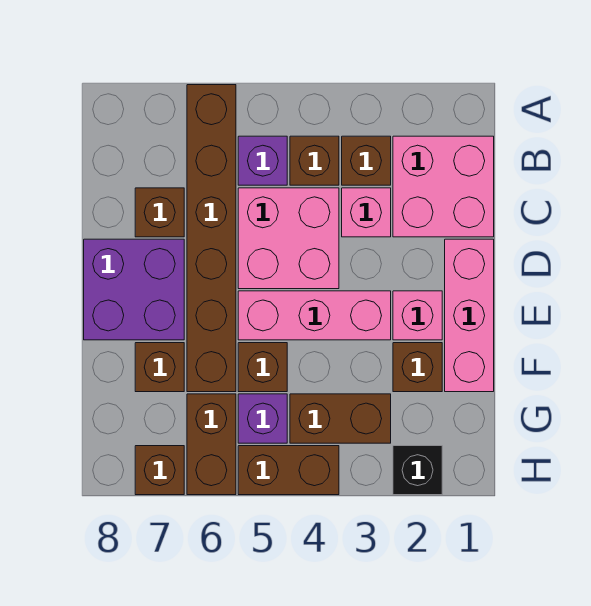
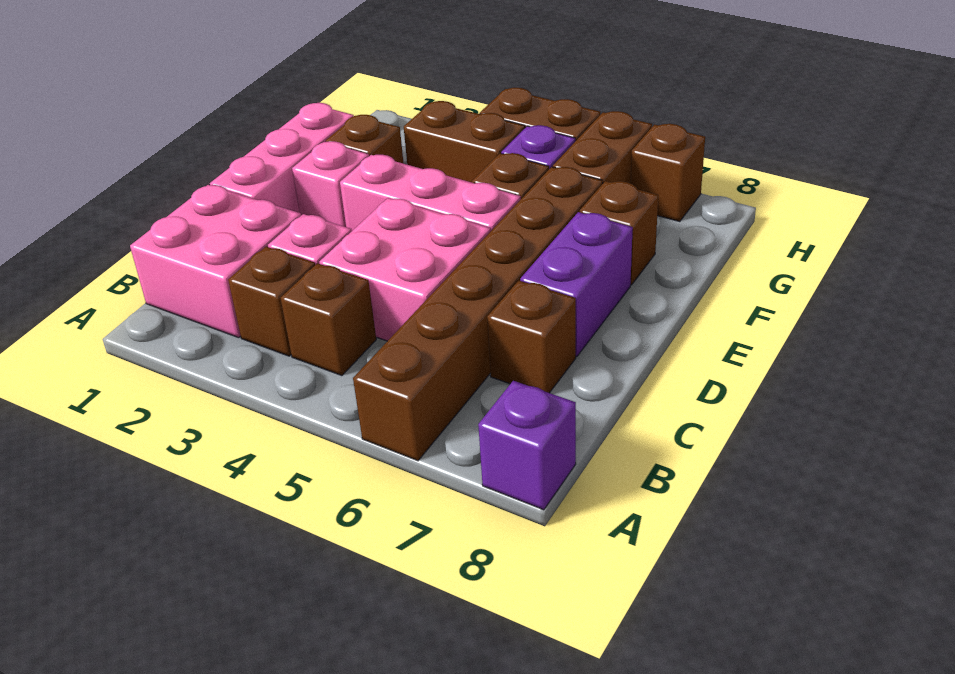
purple 1x1 brick [238,136,287,185] -> purple 1x1 brick moved to [478,381,576,510]
purple 2x2 brick [84,239,184,340] -> purple 1x2 brick [520,212,633,357]
black 1x1 brick [393,446,442,495] -> none

